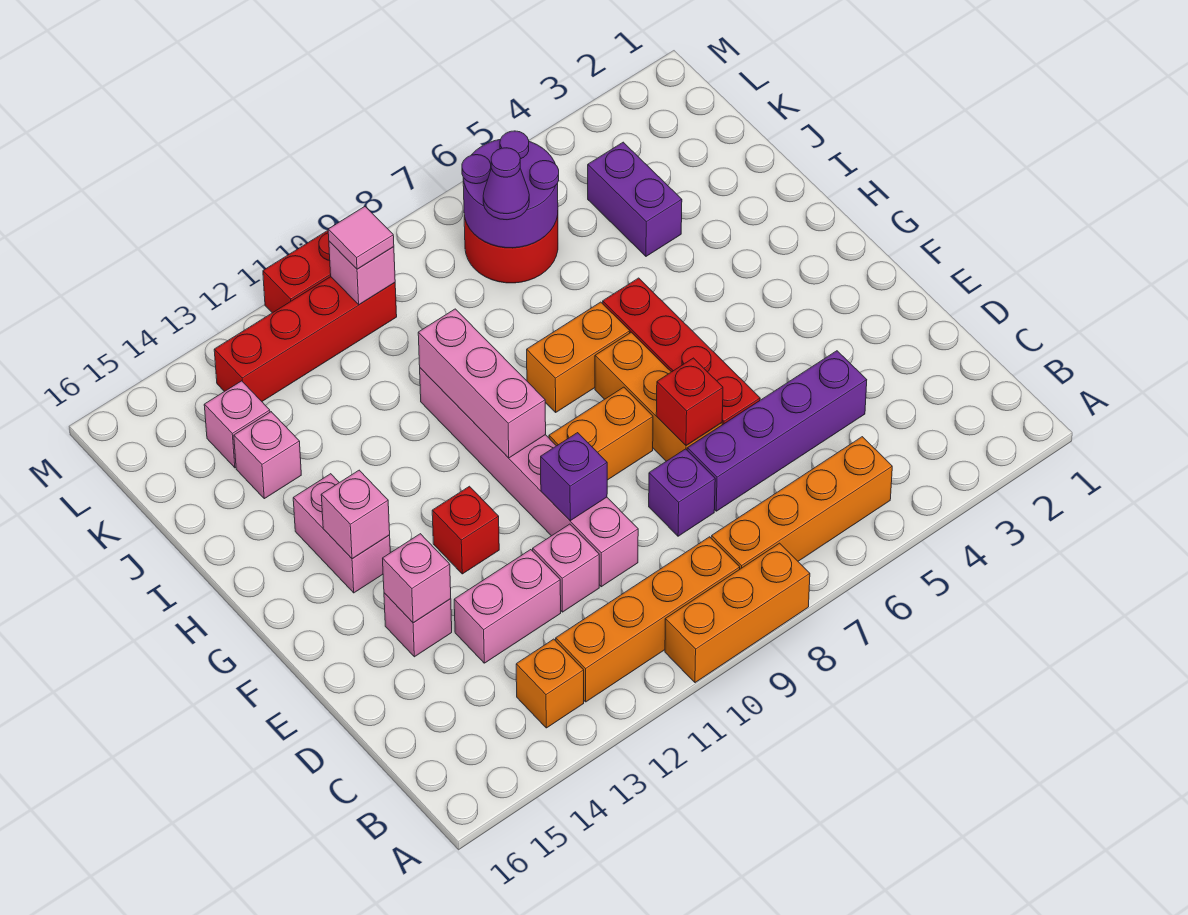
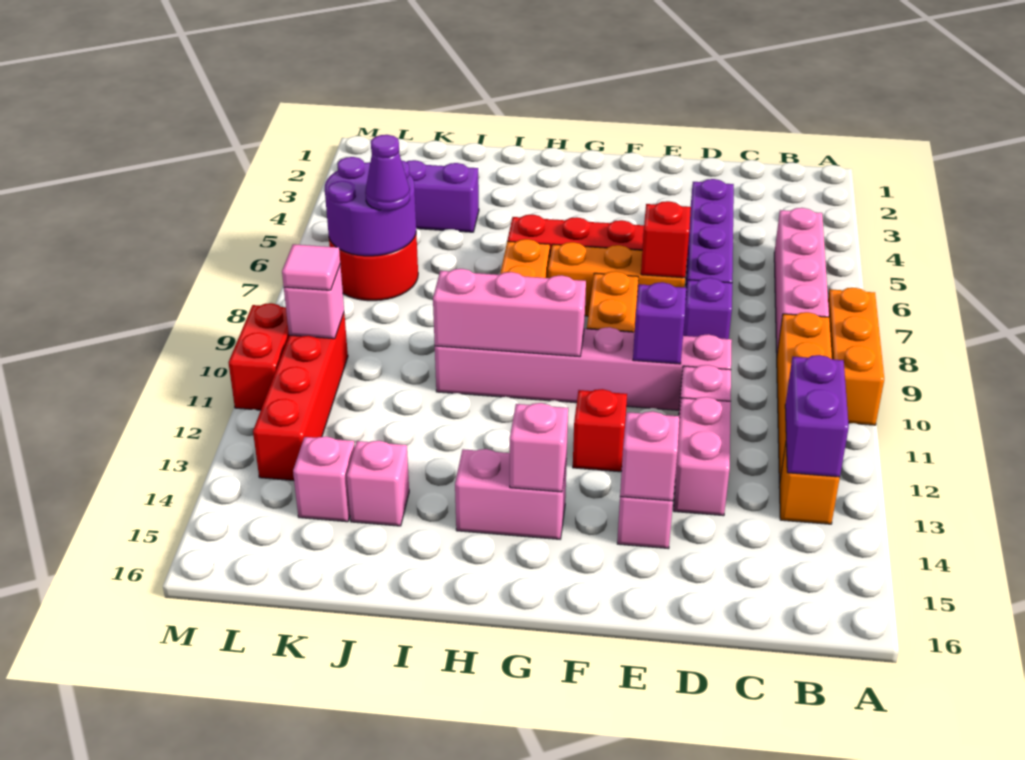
orange 1x4 brick [711,437,892,569] -> pink 1x4 brick [774,208,829,353]
none -> purple 1x2 brick [785,355,849,477]

